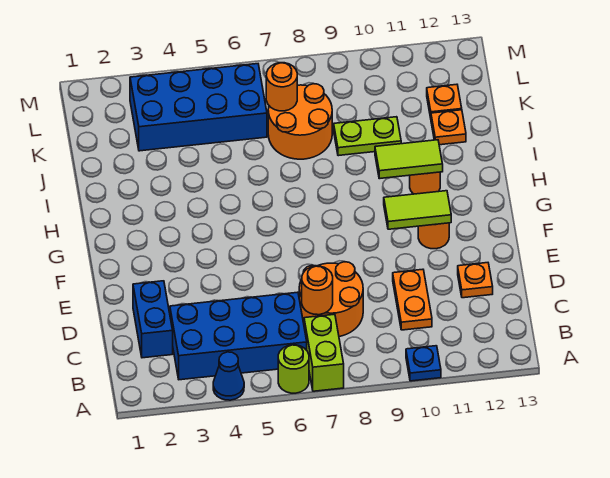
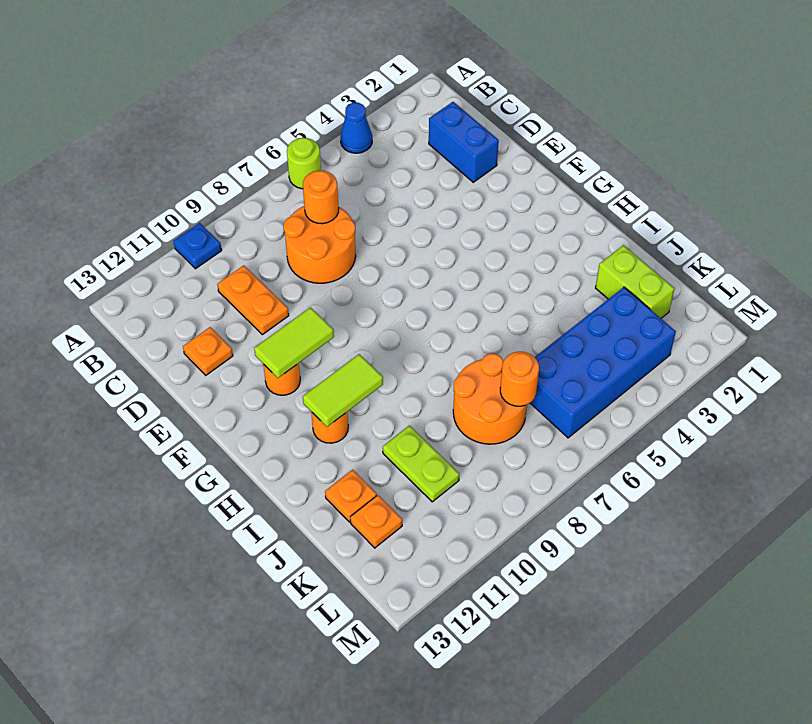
lime 1x2 brick [304,314,344,391] -> lime 1x2 brick moved to [596,245,674,318]
blue 2x4 brick [170,292,307,380] -> none
lime 1x2 plate [334,117,401,156] -> lime 1x2 plate turned to [383,426,459,502]

